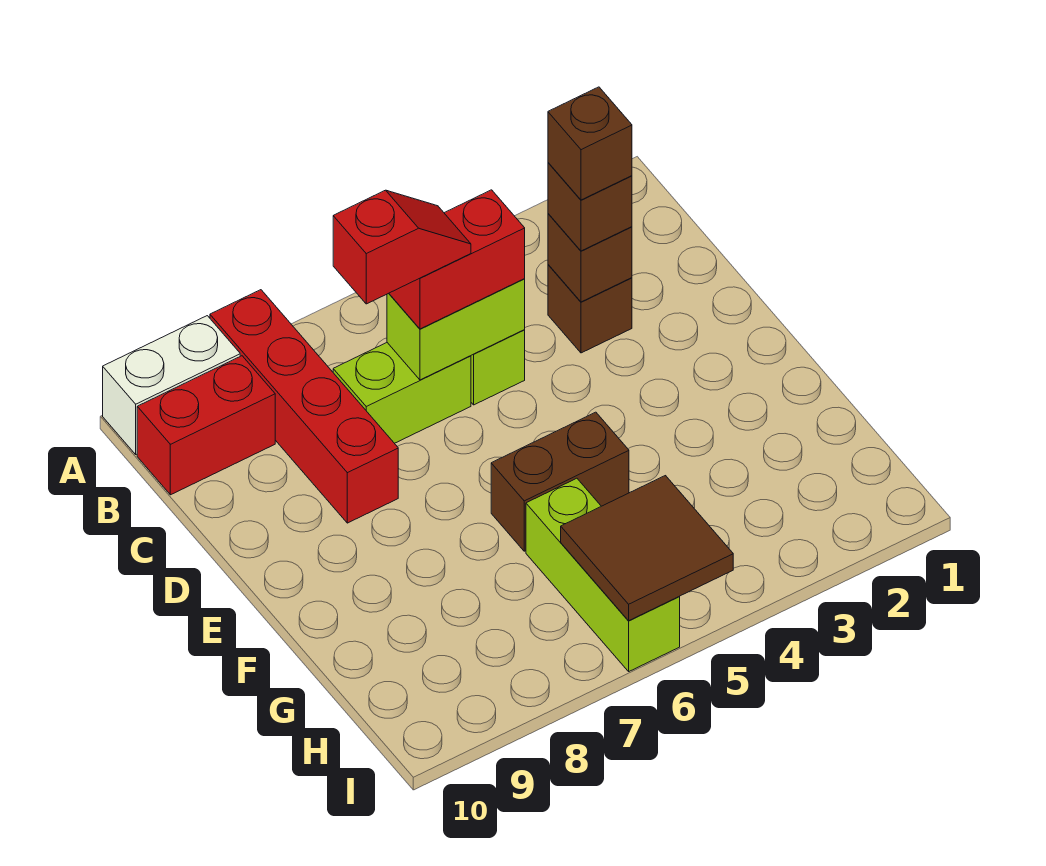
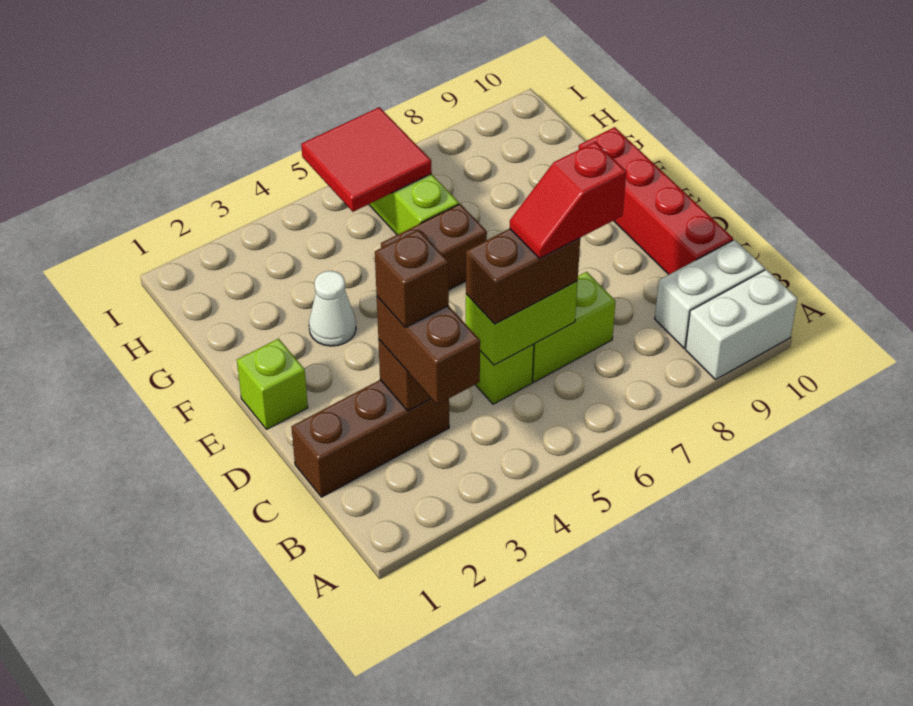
red 1x4 brick [210,290,398,523] -> red 1x4 brick moved to [579,127,733,274]
red 1x2 brick [137,356,275,495] -> white 1x2 brick [655,240,765,348]
brown 1x1 brick [548,265,632,353] -> brown 1x3 brick [292,380,449,497]
brown 1x1 brick [548,163,632,251] -> brown 1x2 brick [377,297,480,405]
red 1x2 brick [389,190,525,329] -> brown 1x2 brick [466,229,580,324]
none -> lime 1x1 brick [237,339,308,429]
none -> white 1x1 cone [309,271,356,346]
brown 2x2 tile [561,476,733,620] -> red 2x2 tile [301,107,432,212]

